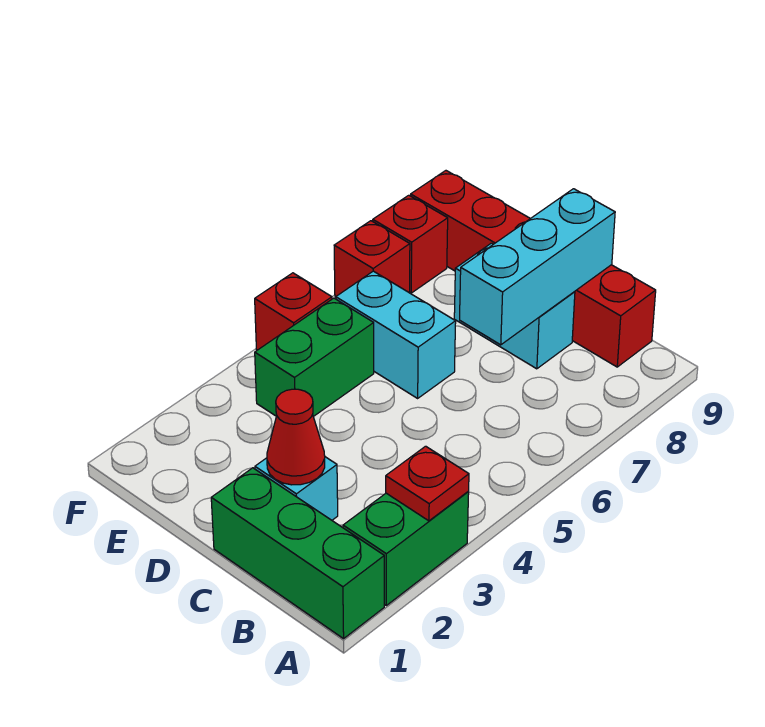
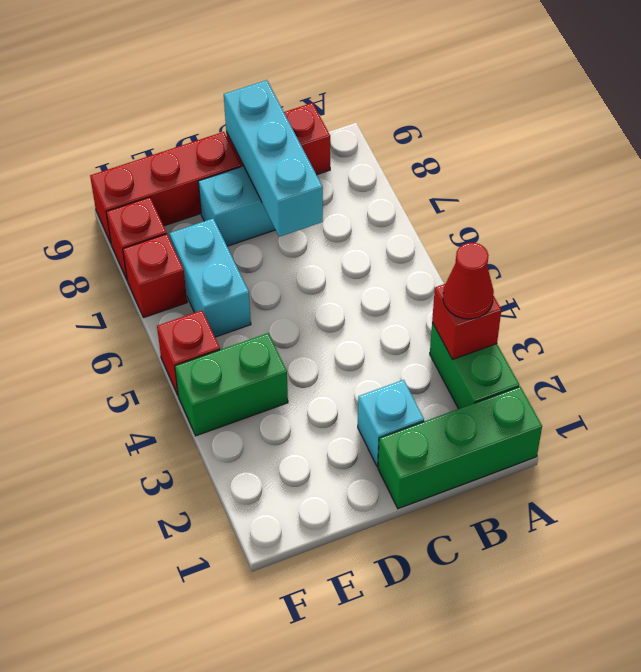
red 1x1 plate [386,446,469,521] -> red 1x1 brick [432,284,501,359]
red 1x1 cone [267,389,325,485] -> red 1x1 cone moved to [443,243,494,319]
cyan 1x2 brick [336,271,456,398] -> cyan 1x2 brick turned to [169,218,251,337]
green 1x2 brick [255,298,374,417] -> green 1x2 brick turned to [175,333,288,436]

